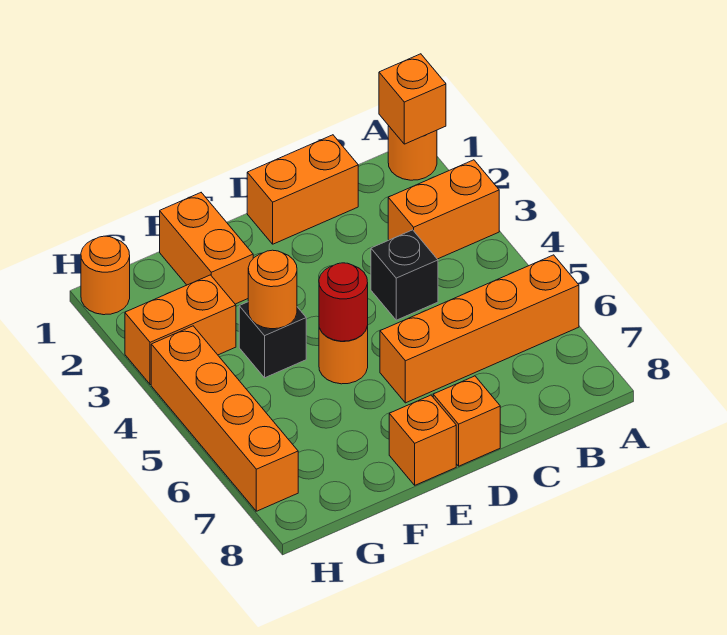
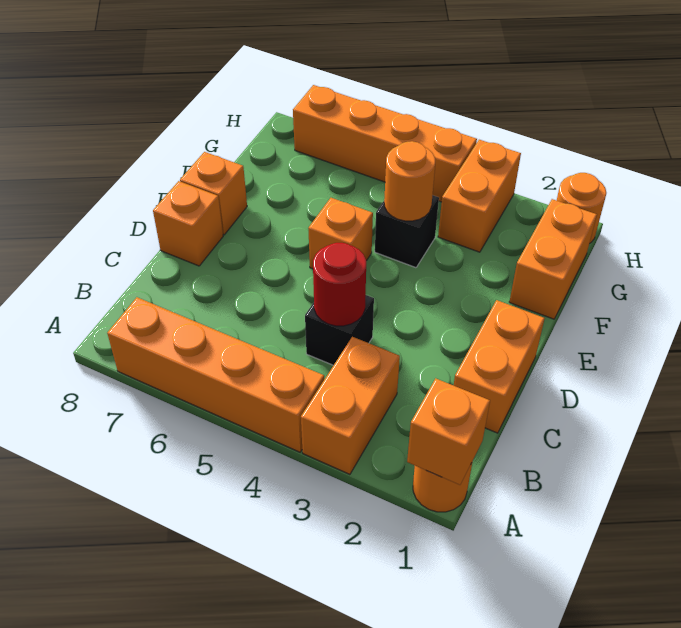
orange 1x4 brick [380,255,579,403] -> orange 1x4 brick turned to [107,297,324,452]
orange 1x1 round brick [319,326,368,384] -> orange 1x1 brick [308,198,373,269]
red 1x1 round brick [319,263,368,341] -> red 1x1 round brick moved to [313,243,366,326]
orange 1x2 brick [160,193,253,304] -> orange 1x2 brick turned to [509,199,597,319]

